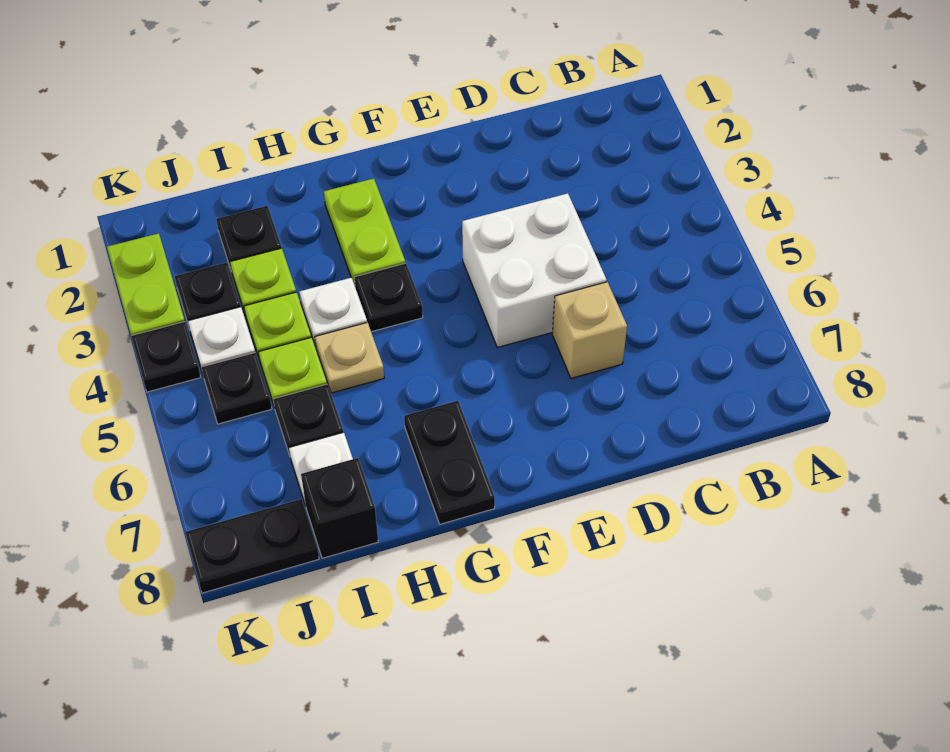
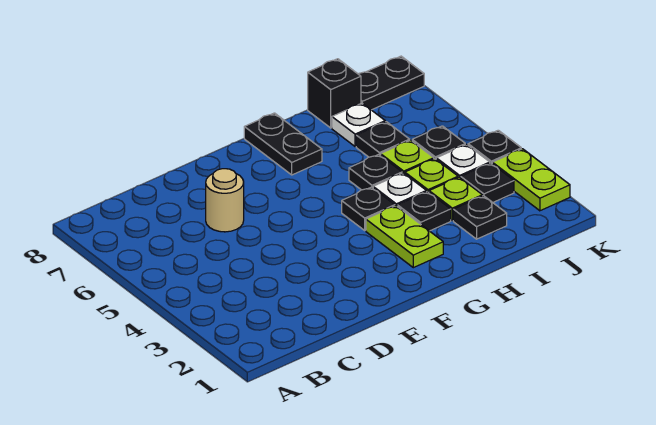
white 2x2 brick [462,193,607,347] -> none
tan 1x1 brick [552,282,627,378] -> tan 1x1 round brick [206,169,244,232]
none -> black 1x1 plate [397,191,451,231]
tan 1x1 plate [315,322,384,393] -> black 1x1 plate [349,155,402,190]

